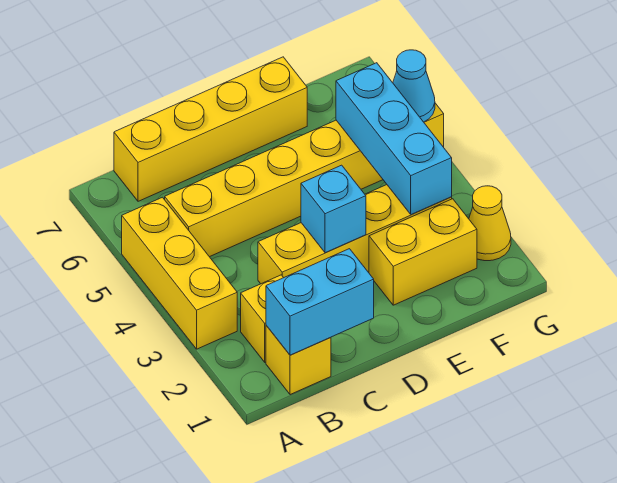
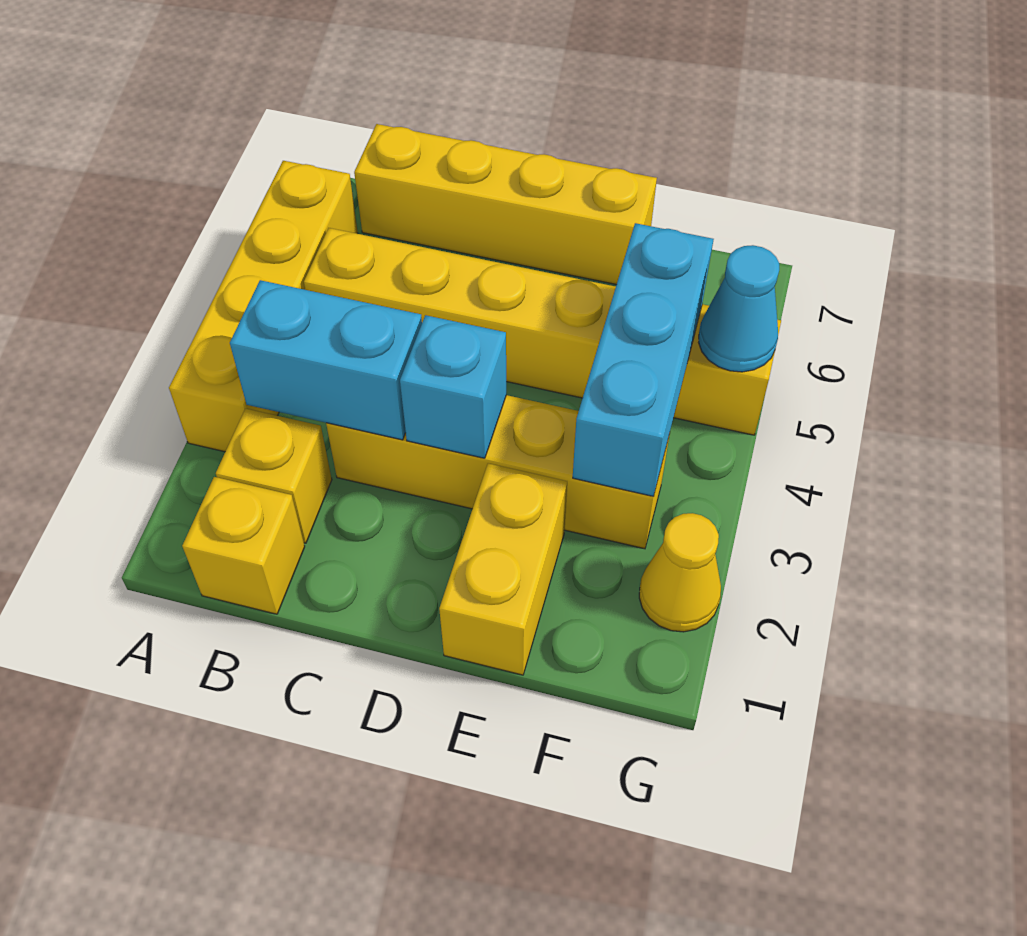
yellow 1x3 brick [122,197,237,349] -> yellow 1x4 brick [169,161,358,452]
cyan 1x2 brick [266,249,374,355] -> cyan 1x2 brick moved to [230,280,422,440]
yellow 1x2 brick [369,199,477,305] -> yellow 1x2 brick turned to [439,463,567,675]

